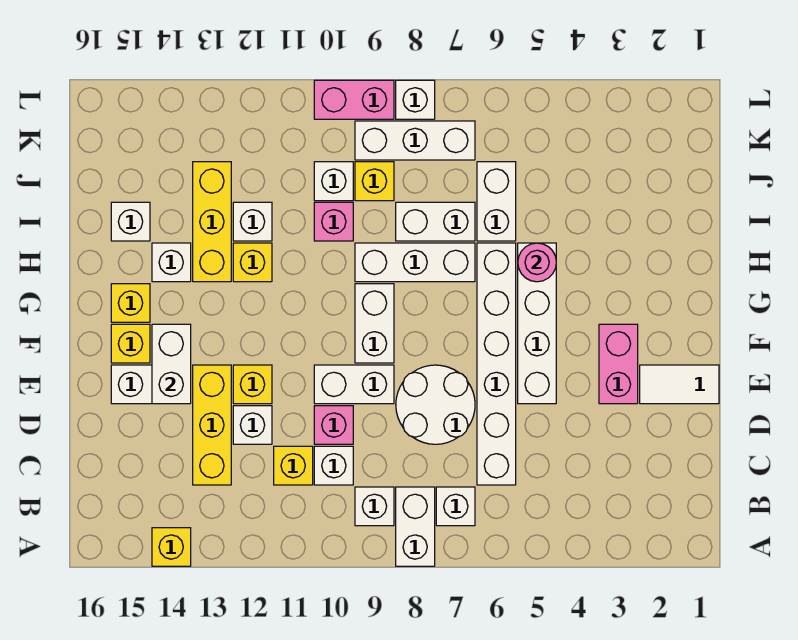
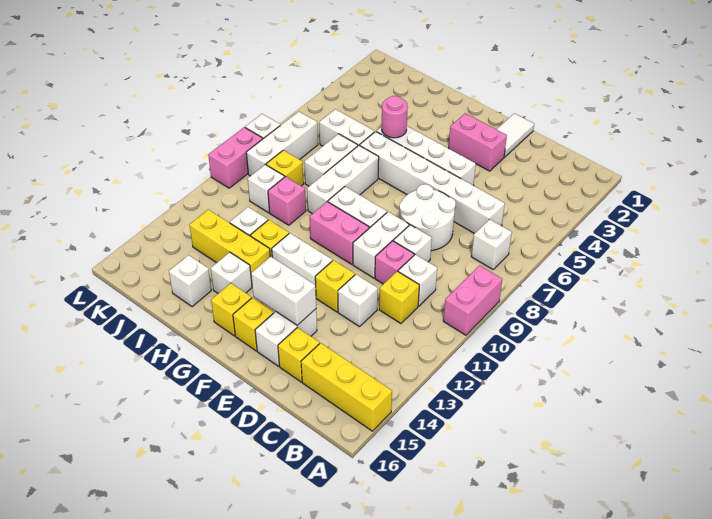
white 1x2 brick [396,487,435,566] -> white 1x2 brick moved to [272,233,332,287]
none -> pink 1x2 brick [443,266,502,335]
yellow 1x1 brick [152,528,191,566] -> yellow 1x1 brick moved to [278,328,320,382]
white 1x1 brick [355,487,394,526] -> white 1x1 brick moved to [393,225,432,262]
yellow 1x3 brick [193,365,231,485] -> yellow 1x3 brick moved to [301,343,392,431]
none -> pink 1x2 brick [310,202,369,264]

